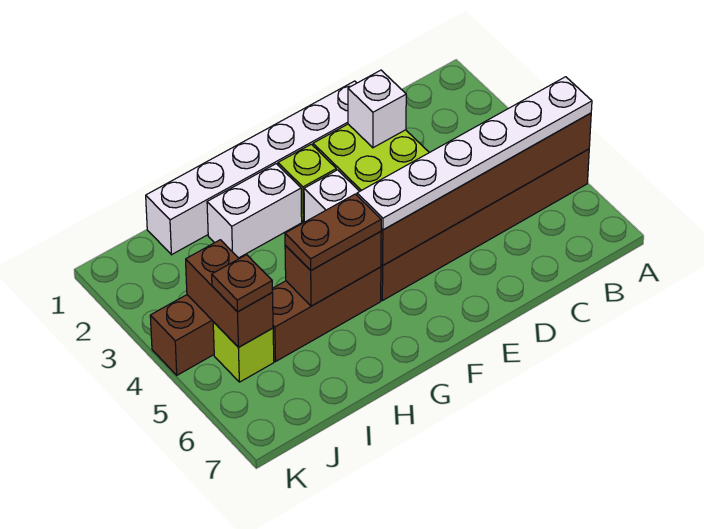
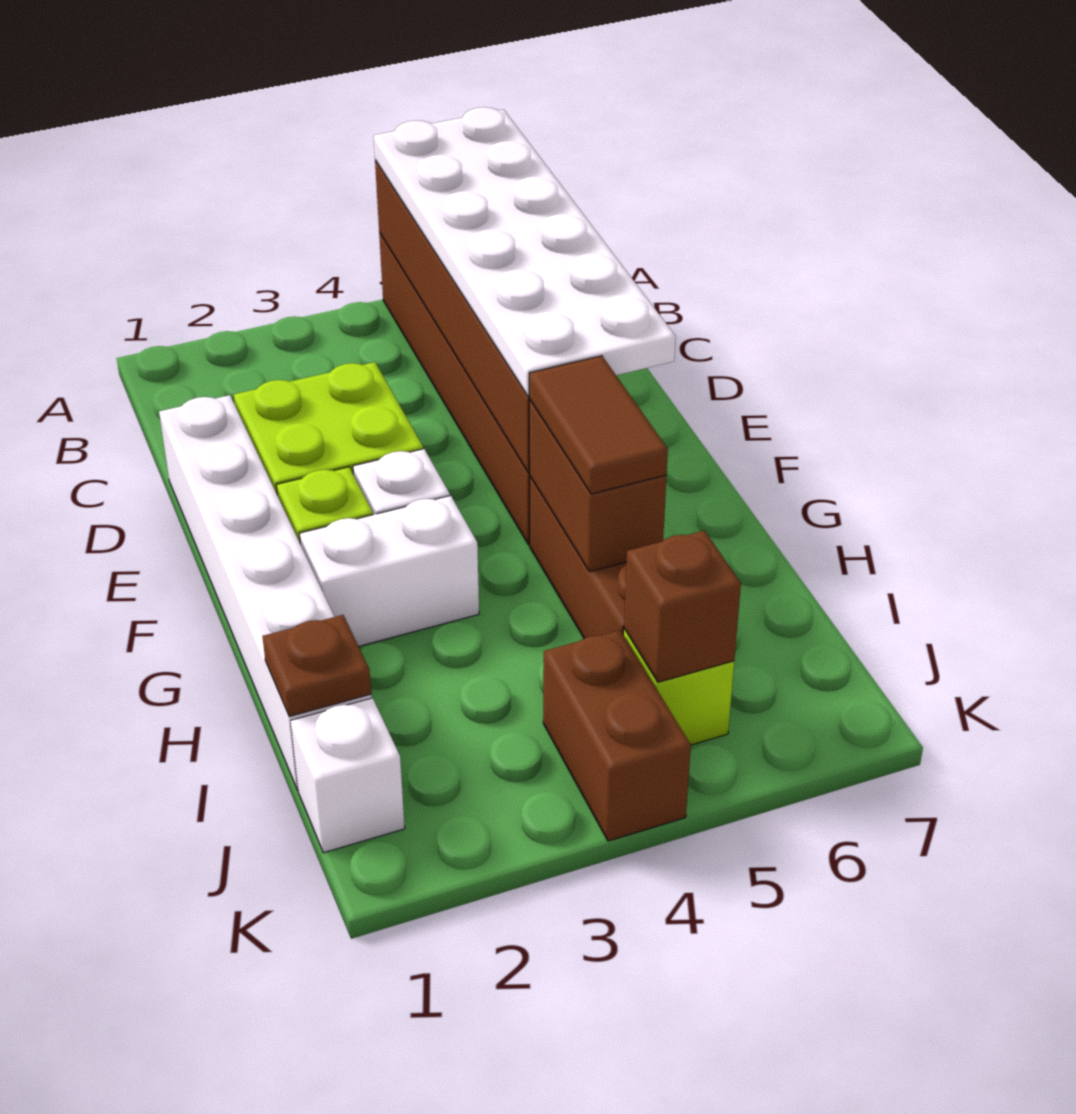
white 1x6 plate [357,77,592,230] -> white 2x6 plate [374,107,676,396]
white 1x1 brick [348,70,406,148] -> white 1x1 brick moved to [291,698,405,853]
white 1x2 brick [207,164,302,258] -> white 1x2 brick turned to [300,496,479,646]
brown 1x2 plate [285,194,381,270] -> brown 1x2 tile [529,356,668,494]
brown 1x2 brick [186,240,273,347] -> brown 1x1 brick [624,531,741,682]
brown 1x1 plate [212,255,272,312] -> brown 1x1 plate moved to [262,615,371,717]

